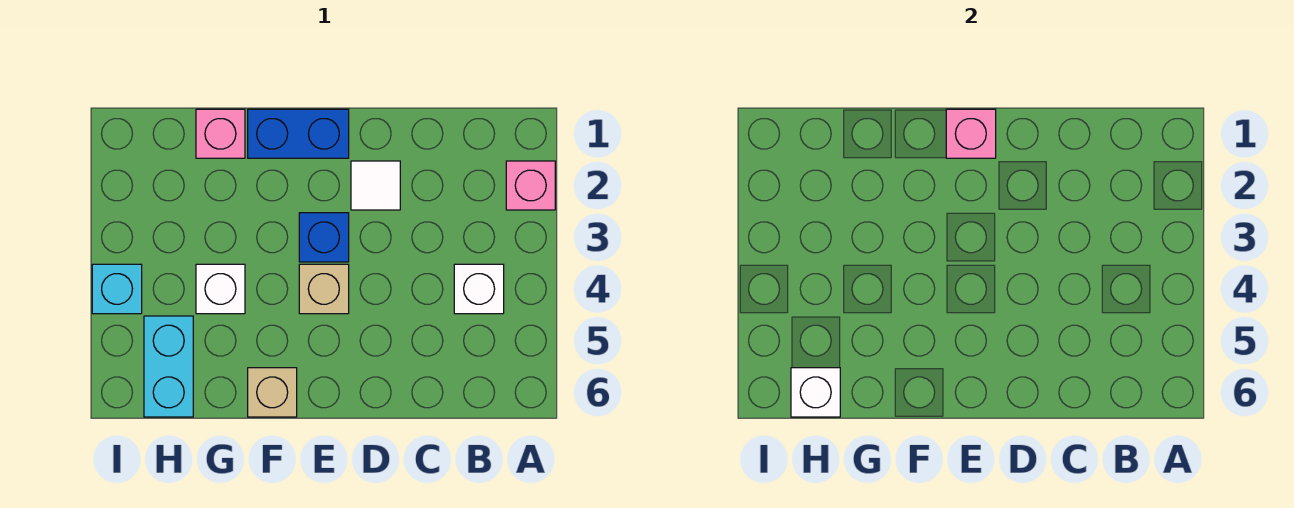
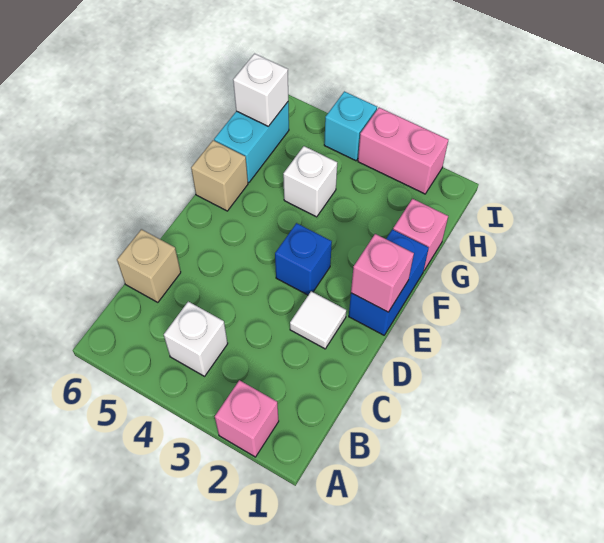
tan 1x1 brick [299,264,349,314] -> tan 1x1 brick moved to [117,229,181,302]
cyan 1x2 brick [144,316,193,417] -> cyan 1x2 brick turned to [214,102,289,183]
none -> pink 1x2 brick [358,108,448,194]

